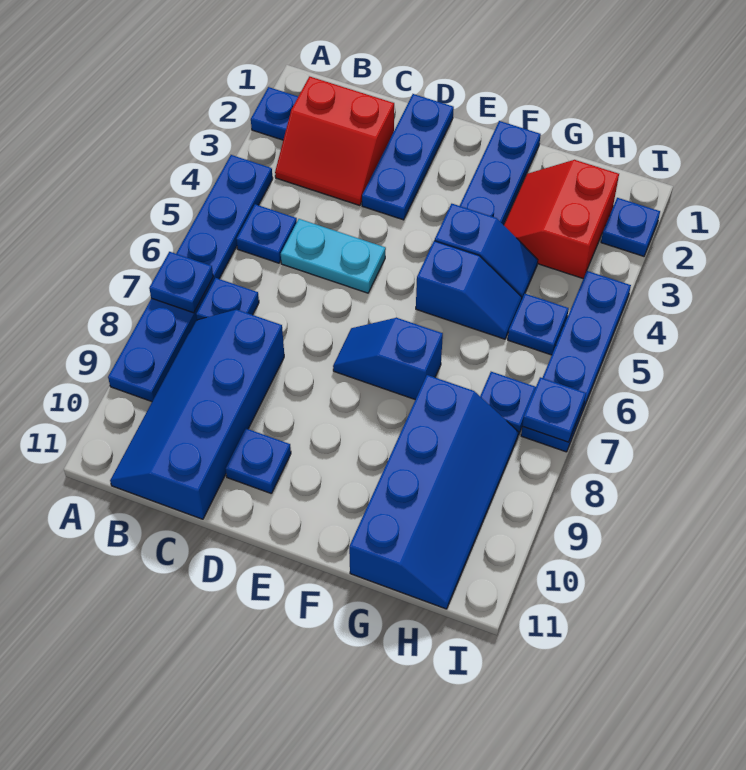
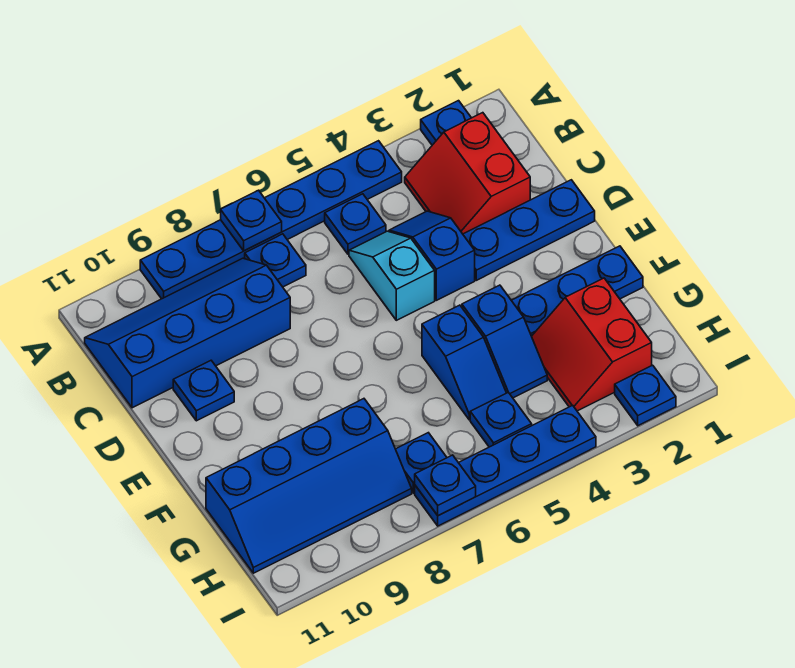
cyan 1x2 plate [281,219,386,293] -> cyan 1x2 slope [349,231,435,320]
blue 1x2 slope [333,318,443,400] -> blue 1x2 slope moved to [389,211,475,300]
red 2x2 slope [504,160,619,279] -> red 2x2 slope turned to [532,278,652,411]

